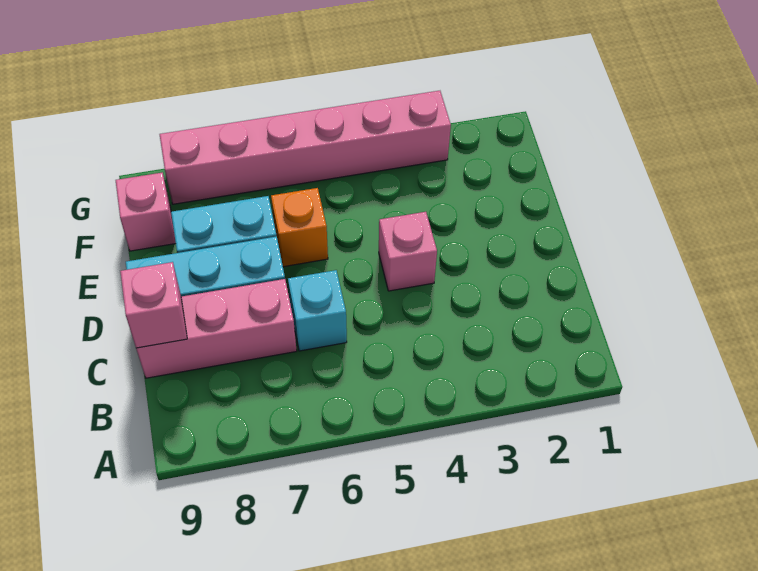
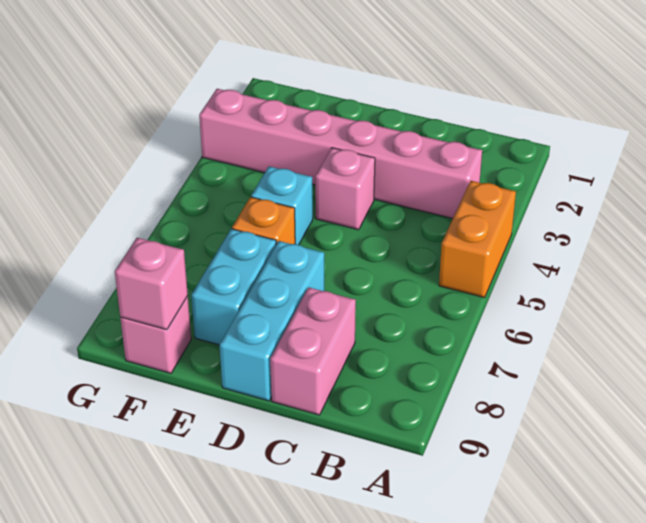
none -> orange 1x2 brick [439,181,516,298]
cyan 1x1 brick [288,270,347,351] -> cyan 1x1 brick moved to [251,167,313,245]
pink 1x3 brick [136,279,297,378] -> pink 1x2 brick [270,287,356,415]
pink 1x1 brick [120,262,187,348] -> pink 1x1 brick moved to [115,238,188,330]
pink 1x6 brick [160,91,451,204] -> pink 1x6 brick turned to [199,89,482,219]

